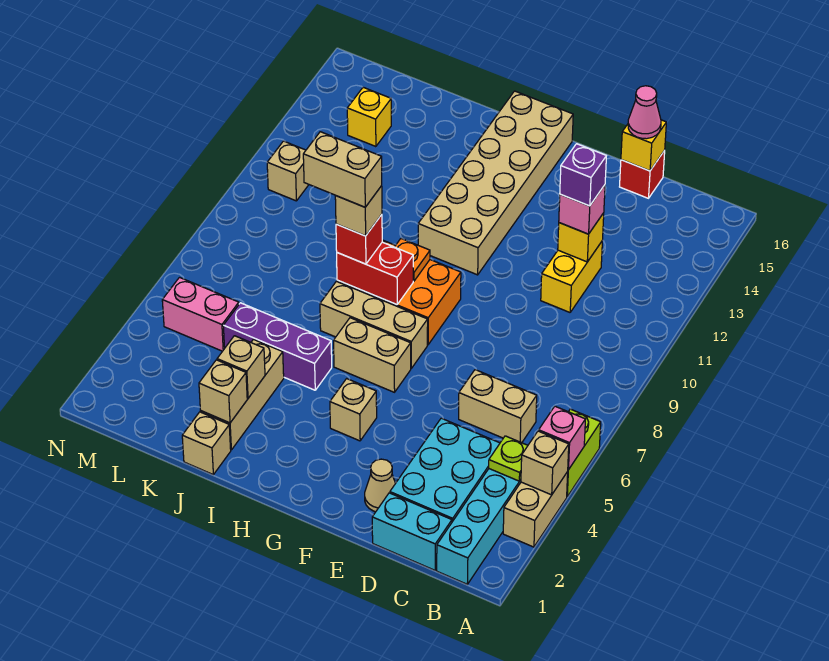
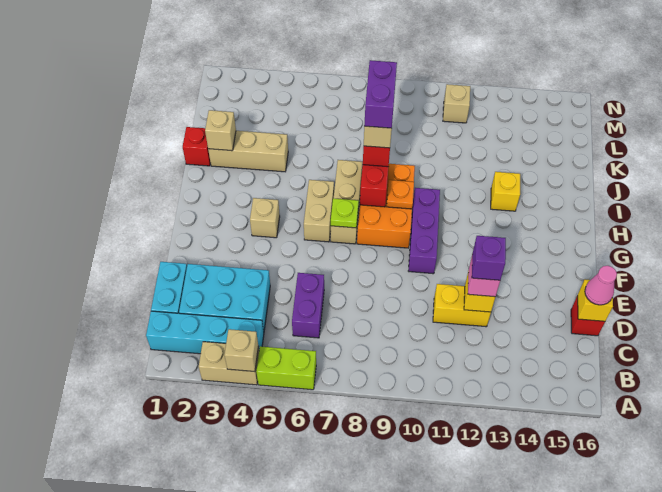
pink 1x1 brick [539,406,585,470] -> none
lime 1x1 plate [489,436,528,481] -> lime 1x1 plate moved to [331,198,359,228]
tan 1x2 brick [459,370,537,443] -> purple 1x2 brick [292,273,324,338]
tan 1x1 cone [365,459,395,512] -> none
tan 2x6 brick [418,91,573,275] -> none
purple 1x3 brick [223,303,332,390] -> purple 1x3 brick moved to [409,188,440,274]
tan 1x2 brick [303,132,382,207] -> purple 1x2 brick [364,60,397,128]
tan 1x1 brick [182,412,231,474] -> red 1x1 brick [183,127,211,166]
tan 1x1 brick [217,336,265,398] -> none
pink 1x2 brick [162,277,239,351] -> none
yellow 1x1 brick [347,87,391,147] -> yellow 1x1 brick moved to [491,172,520,211]

